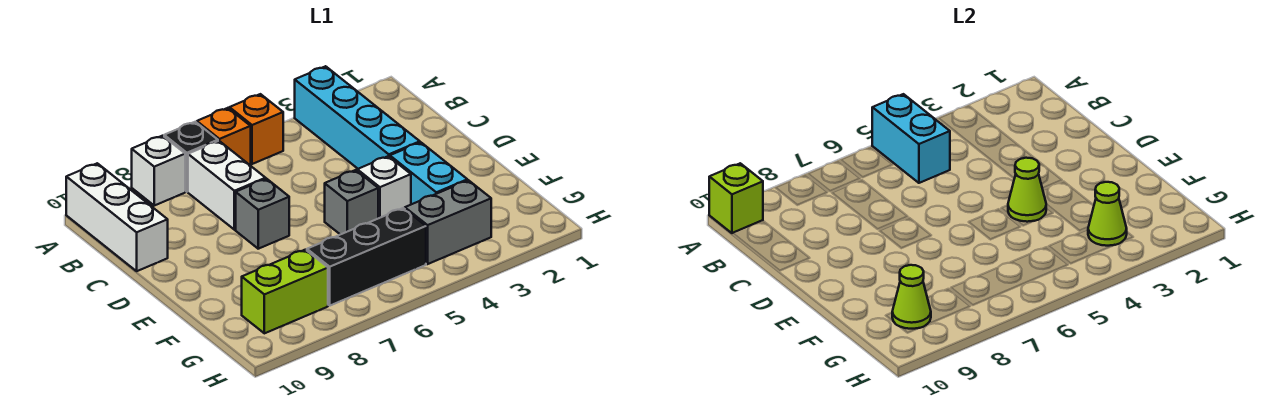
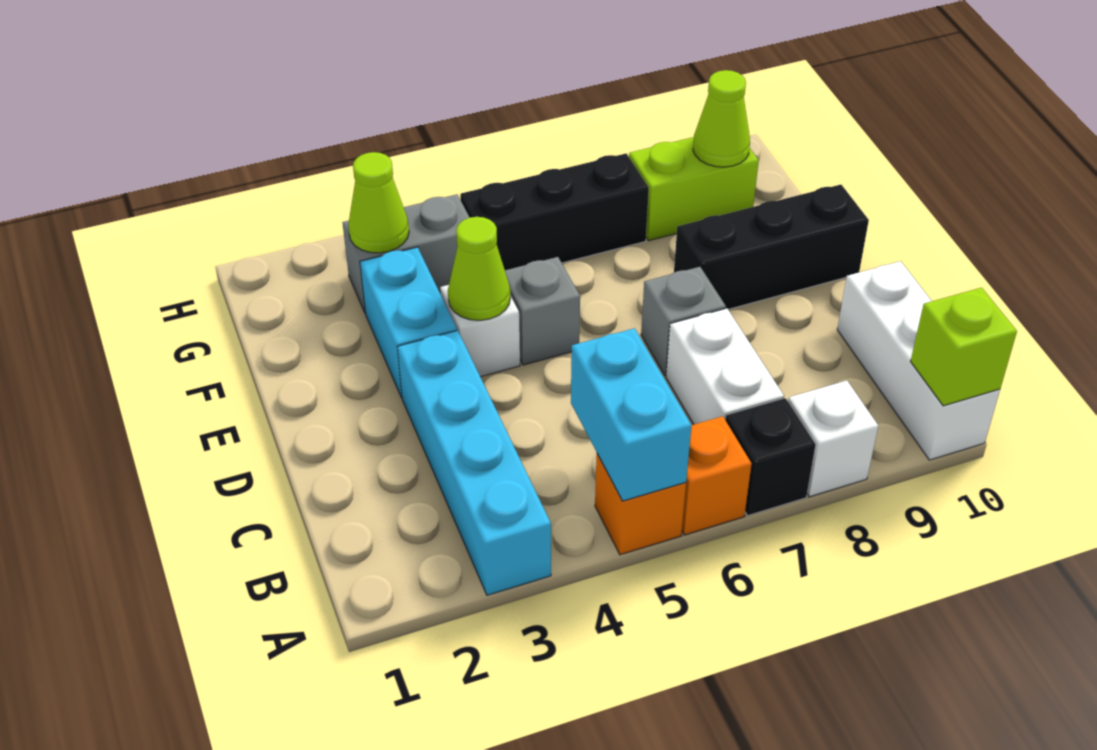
none -> black 1x3 brick [674,185,869,309]

